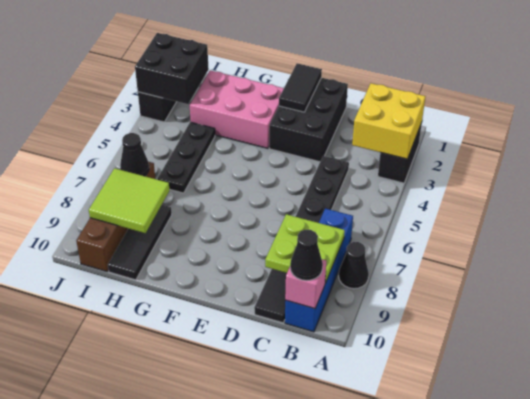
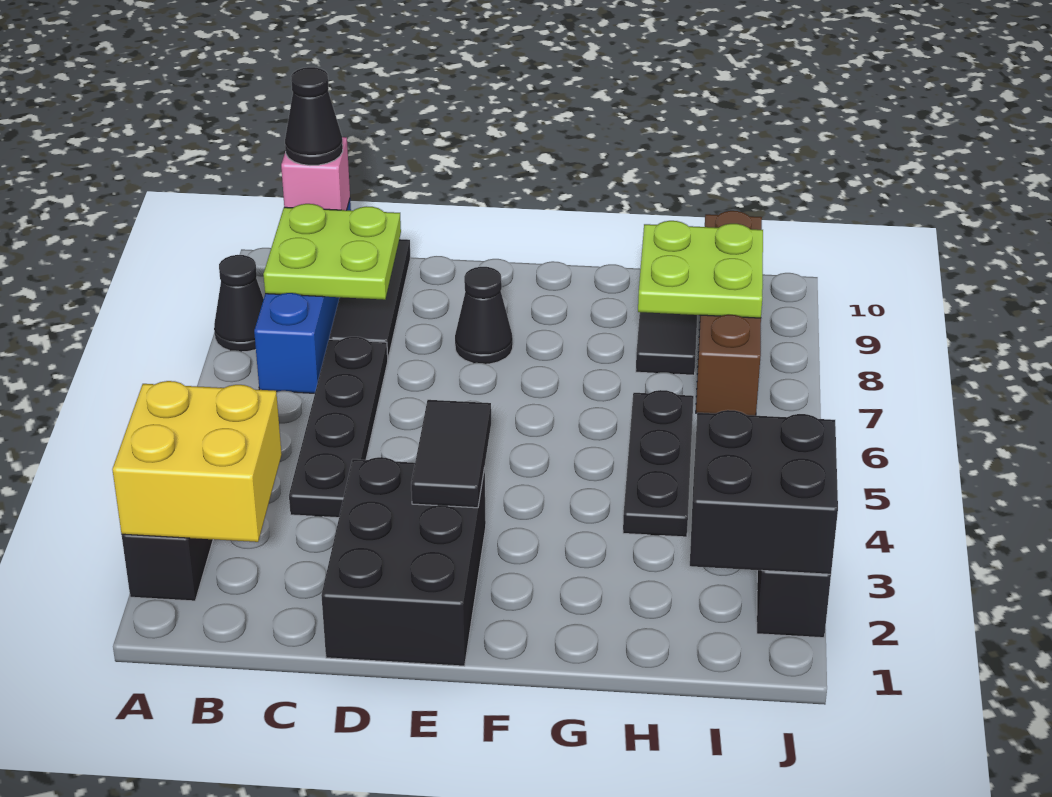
black 1x2 tile [279,63,322,112] -> black 1x2 tile moved to [411,400,491,508]
pink 2x3 brick [190,70,284,148] -> none
lime 2x2 tile [89,168,170,233] -> lime 2x2 plate [638,221,763,318]
black 1x1 cone [120,133,149,176] -> black 1x1 cone moved to [455,267,513,364]

